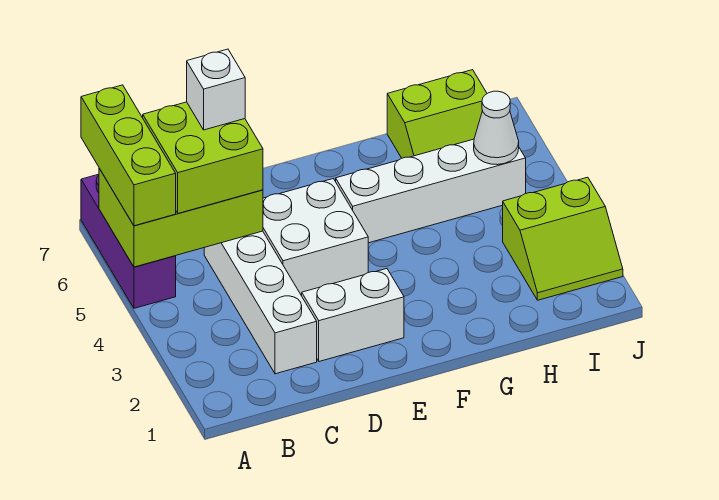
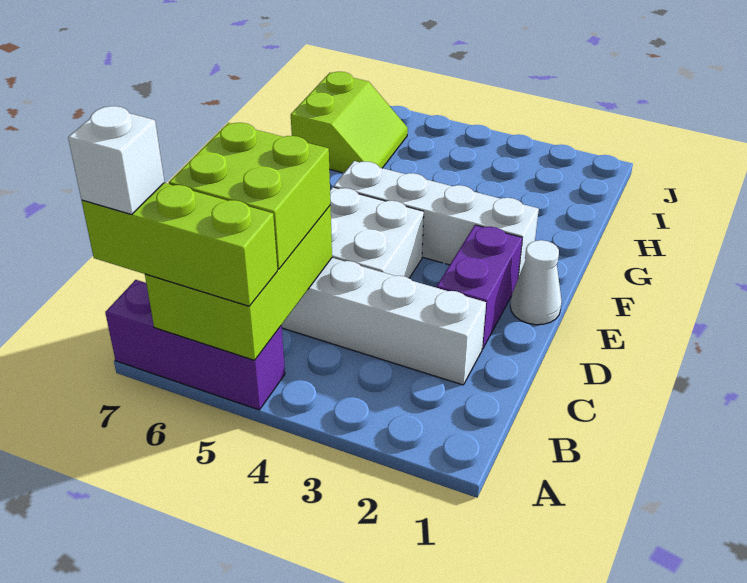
white 1x1 brick [187,49,245,130] -> white 1x1 brick moved to [68,106,164,214]
white 1x2 brick [302,269,404,361] -> purple 1x2 brick [437,225,522,349]
white 1x4 brick [336,139,526,243] -> white 1x4 brick turned to [334,161,539,278]
lime 2x2 slope [503,177,623,300] -> none
white 1x1 cone [474,91,519,165] -> white 1x1 cone moved to [510,240,562,325]

